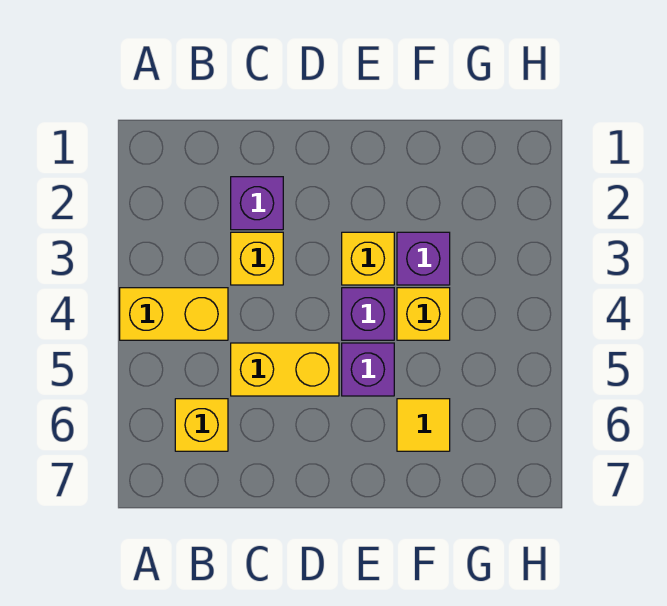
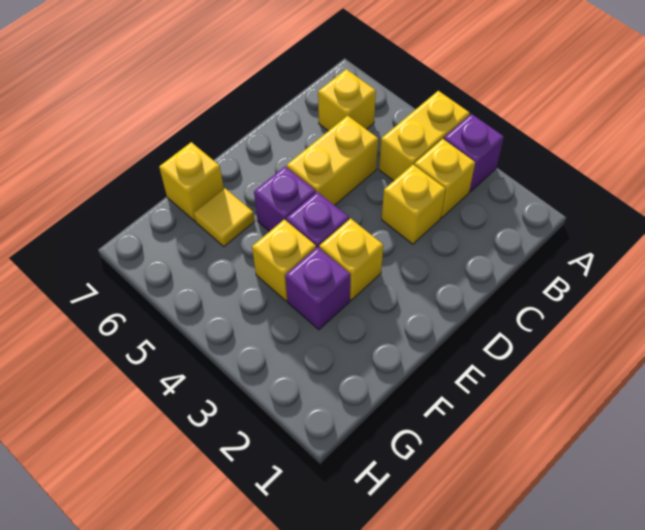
none -> yellow 1x1 brick [414,139,475,217]
purple 1x1 brick [231,177,283,230] -> purple 1x1 brick moved to [444,114,504,192]
none -> yellow 1x1 brick [159,142,224,221]

